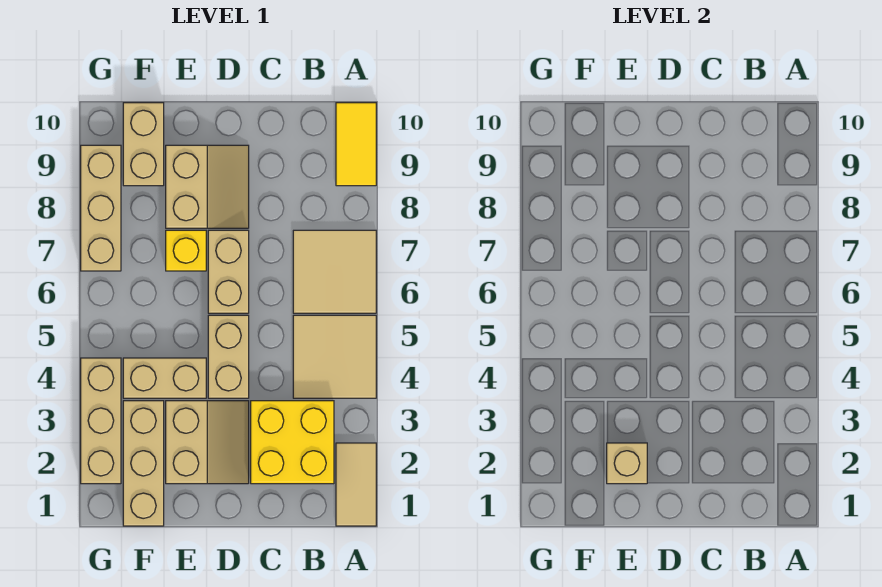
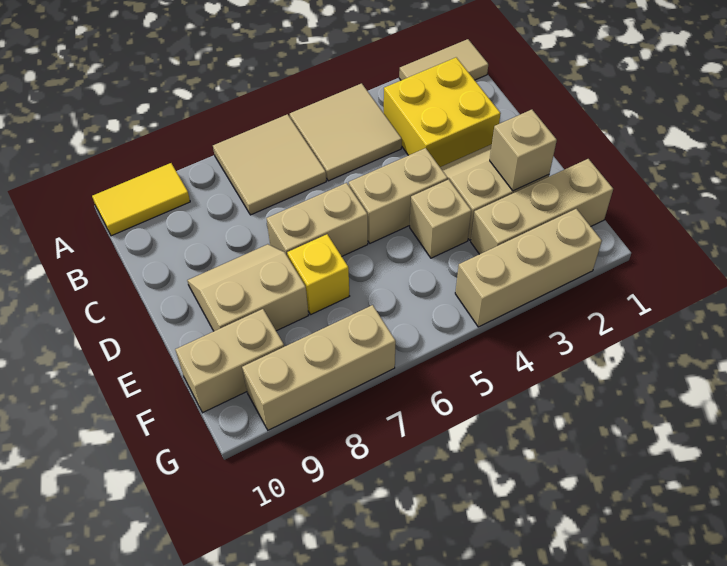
tan 1x2 brick [123,358,206,398] -> tan 1x1 brick [410,179,471,258]

